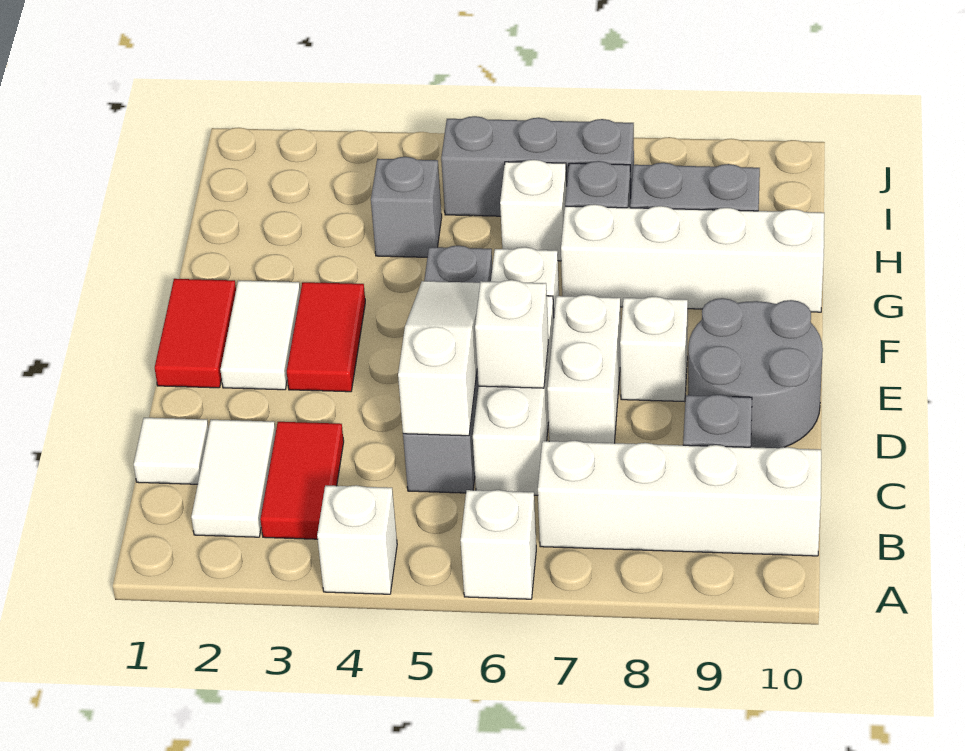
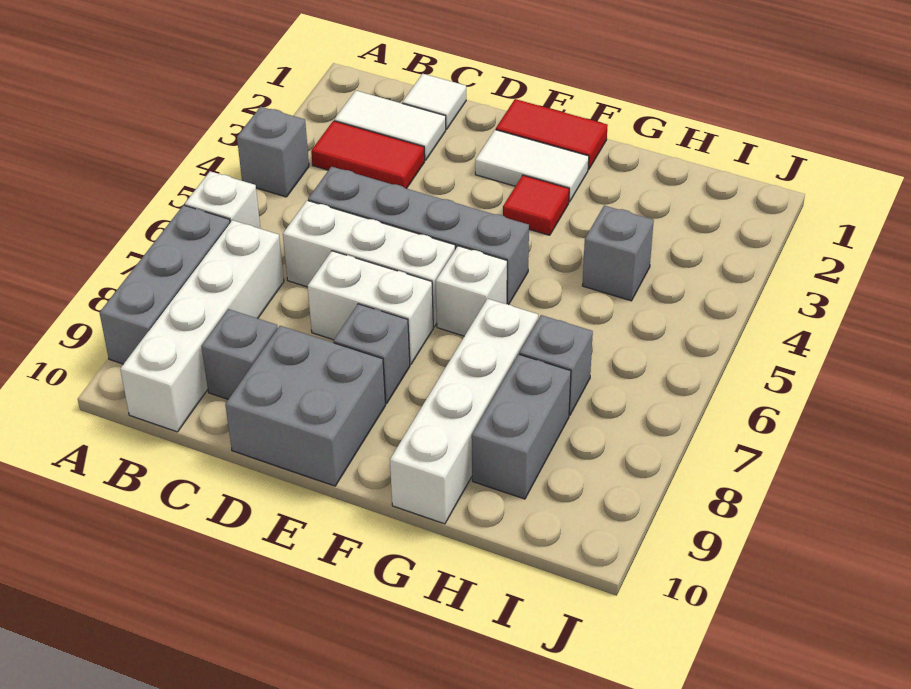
white 1x1 brick [317,485,397,594] -> grey 1x1 brick [237,107,309,197]
white 1x3 slope [398,281,480,436] -> none
white 1x1 brick [475,280,548,388] -> none
grey 2x2 round brick [688,298,823,448] -> grey 2x2 brick [225,326,385,486]
red 1x2 tile [287,282,365,392] -> red 1x1 tile [503,175,569,235]
white 1x1 brick [620,297,688,402] -> grey 1x1 brick [334,304,410,404]
white 1x1 brick [500,160,567,261] -> none
grey 1x3 brick [441,116,634,216] -> grey 1x3 brick moved to [100,205,230,364]

